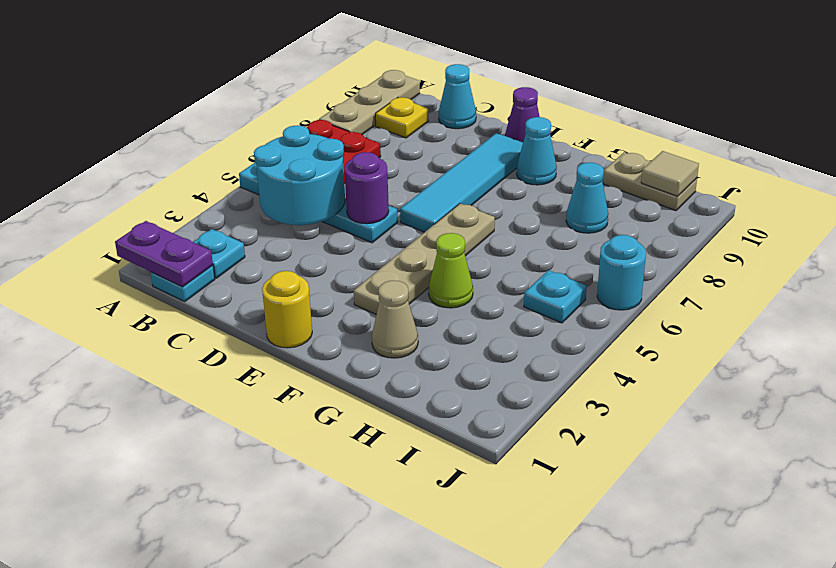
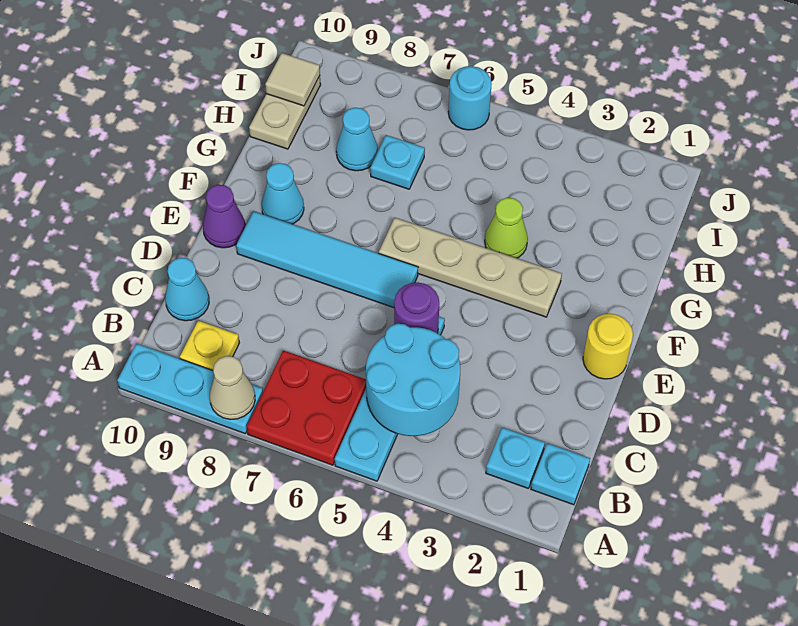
purple 1x2 plate [115,221,213,287] -> none
tan 1x3 plate [319,70,420,135] -> cyan 1x3 plate [117,344,263,434]
tan 1x1 cone [372,281,418,358] -> tan 1x1 cone moved to [210,356,255,420]
cyan 1x1 plate [524,270,587,323] -> cyan 1x1 plate moved to [370,135,425,189]

